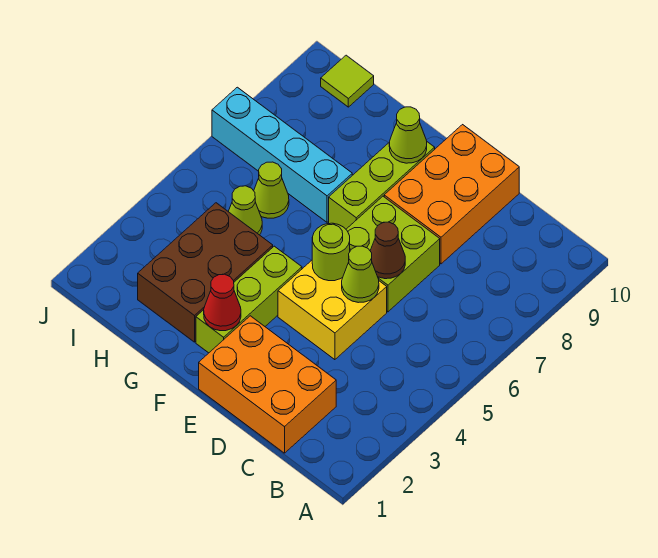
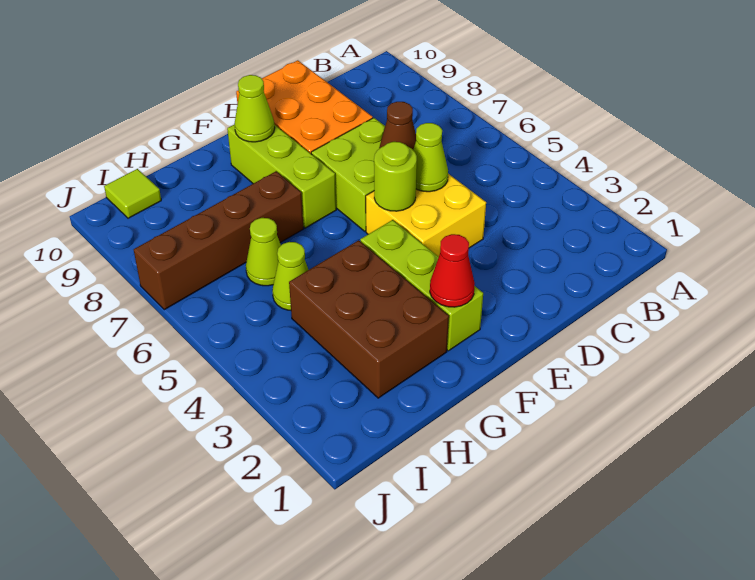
orange 2x3 brick [199,316,336,453] -> none
cyan 1x4 brick [212,87,352,222] -> brown 1x4 brick [134,171,303,310]

